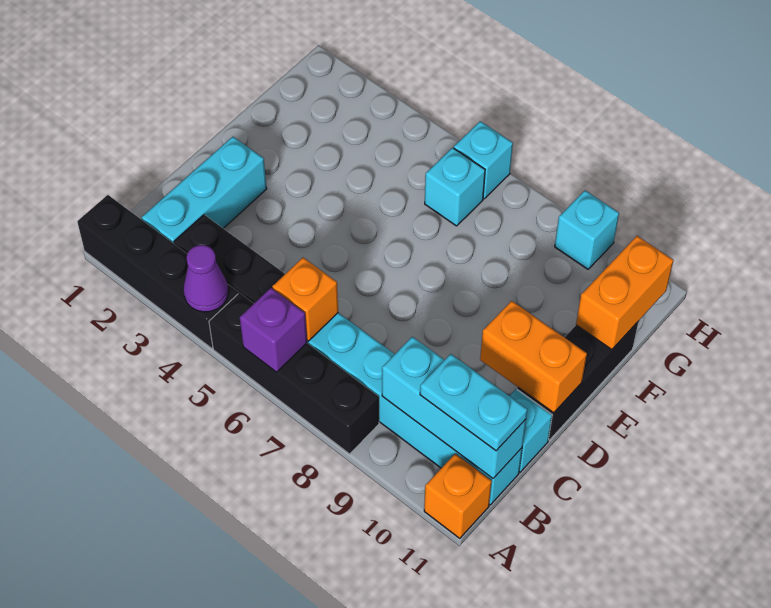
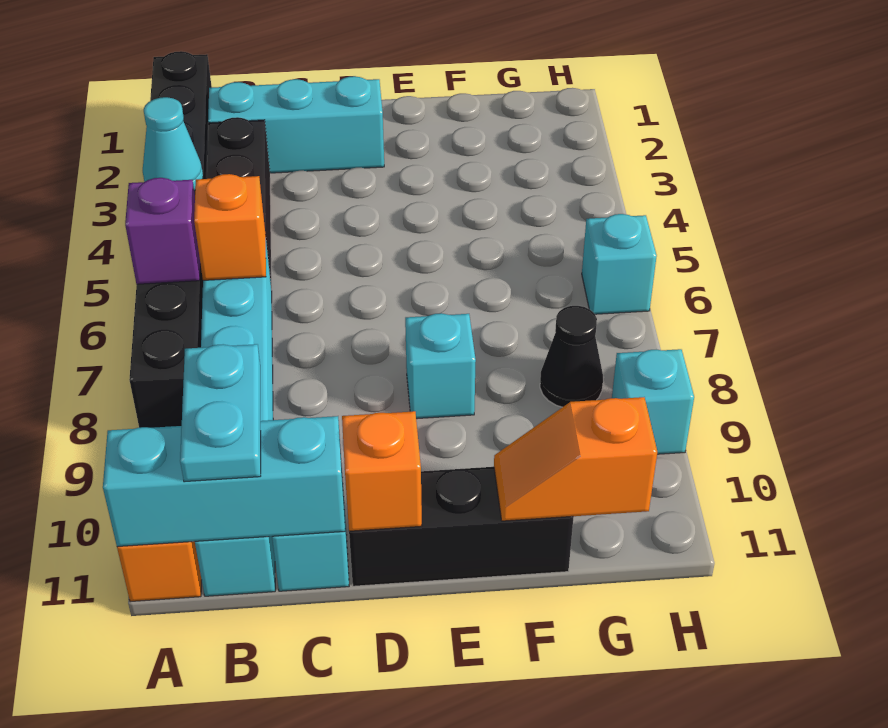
purple 1x1 cone [184,245,228,312] -> cyan 1x1 cone [143,97,203,191]
cyan 1x3 brick [382,337,526,478] -> cyan 1x3 brick turned to [103,416,345,547]
orange 1x2 brick [480,301,587,413] -> orange 1x1 brick [342,411,422,531]
orange 1x2 brick [576,236,673,350] -> orange 1x2 slope [494,397,657,521]
cyan 1x1 brick [425,148,485,226] -> cyan 1x1 brick moved to [405,313,476,419]
none -> black 1x1 cone [540,306,603,407]

